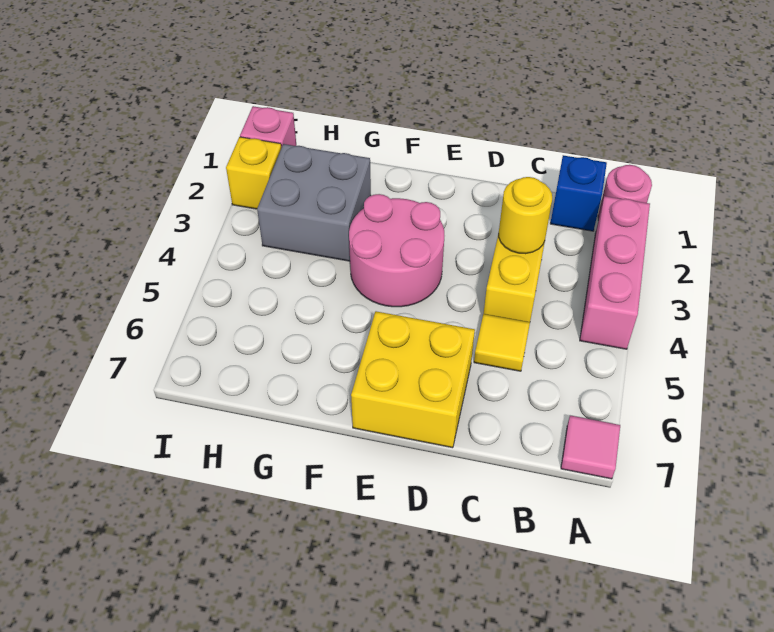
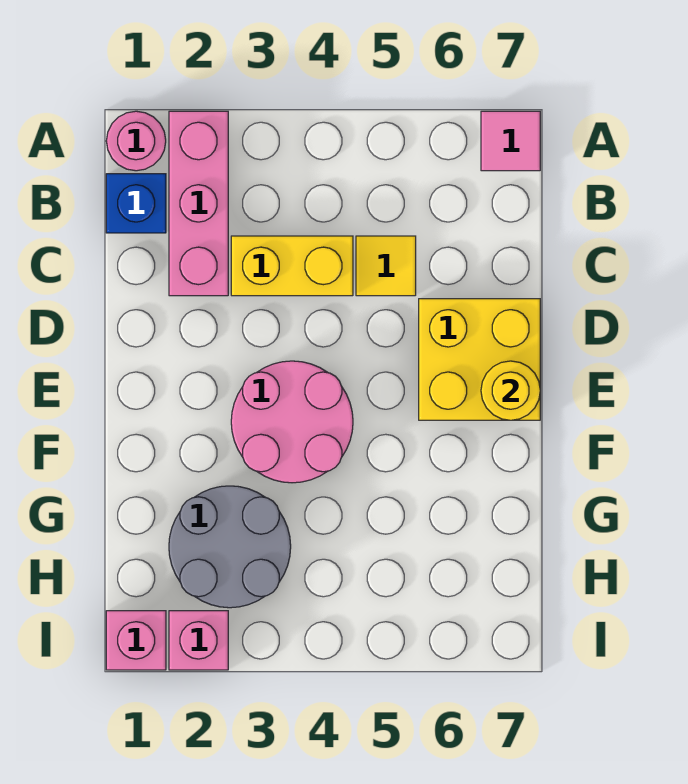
pink 1x3 brick [580,196,650,349] -> pink 1x3 brick turned to [169,111,228,296]
yellow 1x1 round brick [499,177,552,254] -> yellow 1x1 round brick moved to [481,361,540,420]
grey 2x2 brick [257,144,371,261] -> grey 2x2 round brick [169,486,291,608]
yellow 1x1 brick [226,137,281,209] -> pink 1x1 brick [169,611,228,670]

